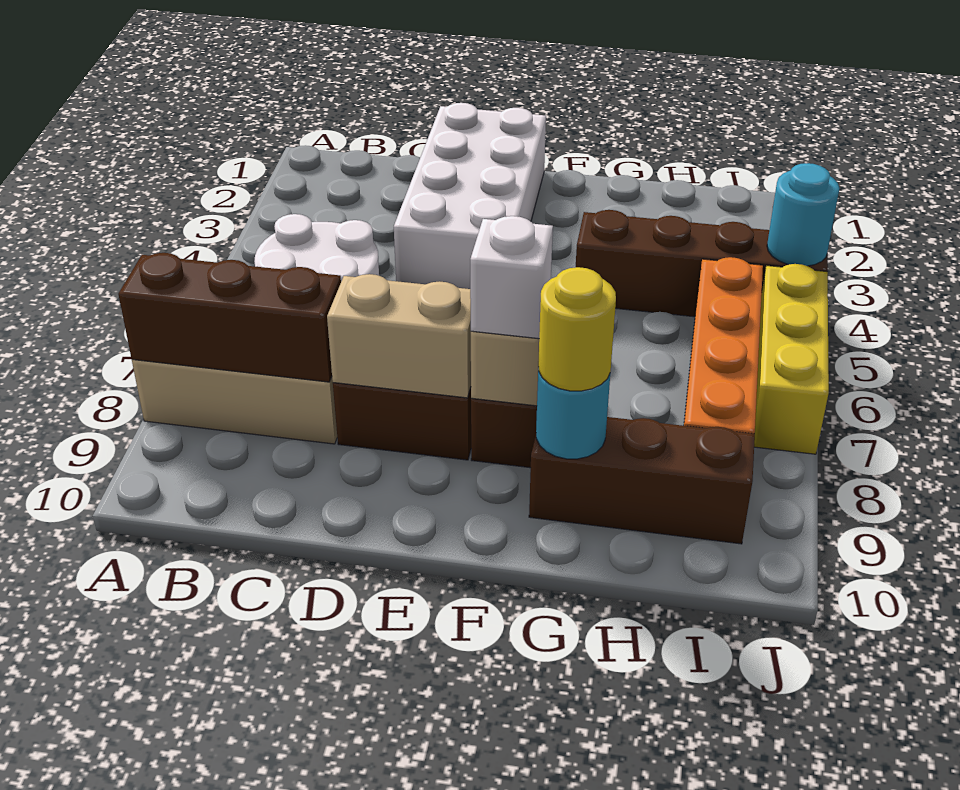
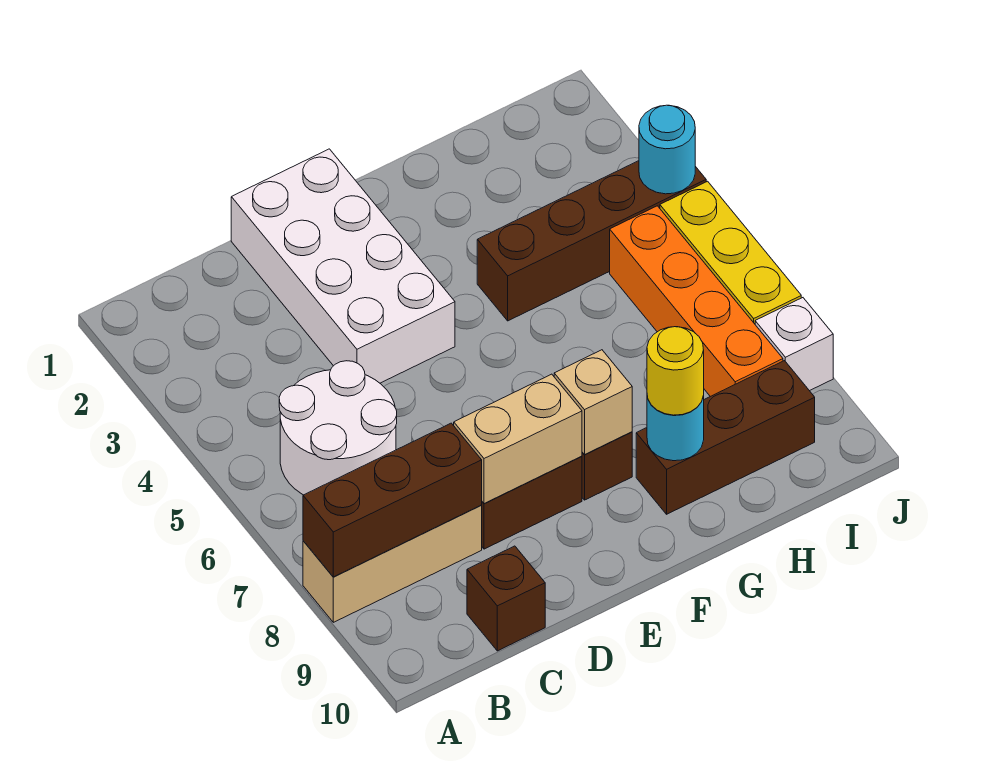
none -> brown 1x1 brick [467,546,545,651]
white 1x1 brick [470,216,553,339] -> white 1x1 brick moved to [755,298,833,391]

